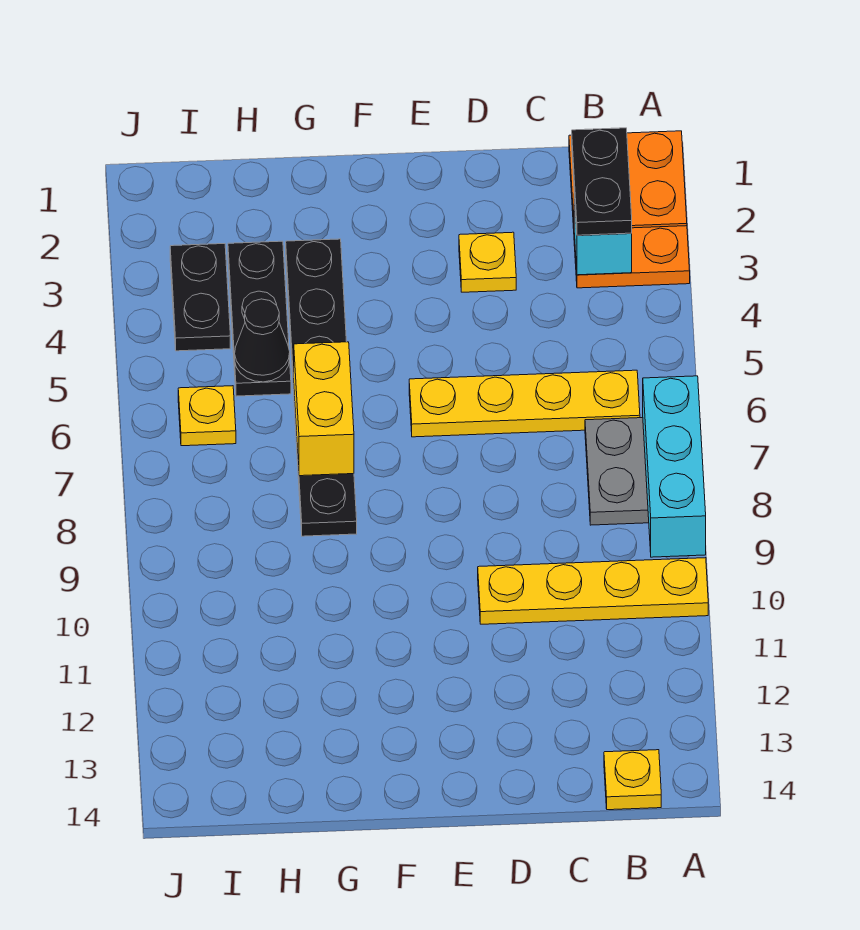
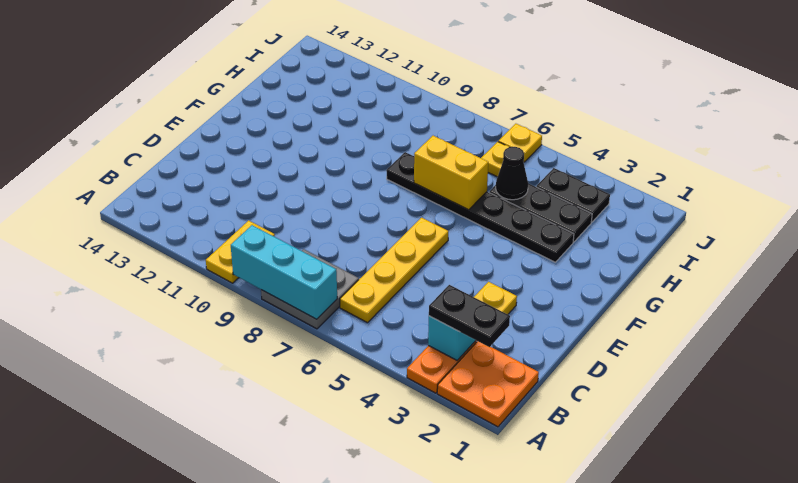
yellow 1x4 plate [478,558,708,624] -> yellow 1x2 plate [206,220,275,283]
yellow 1x1 plate [604,750,661,810] -> yellow 1x1 plate moved to [498,124,542,162]

